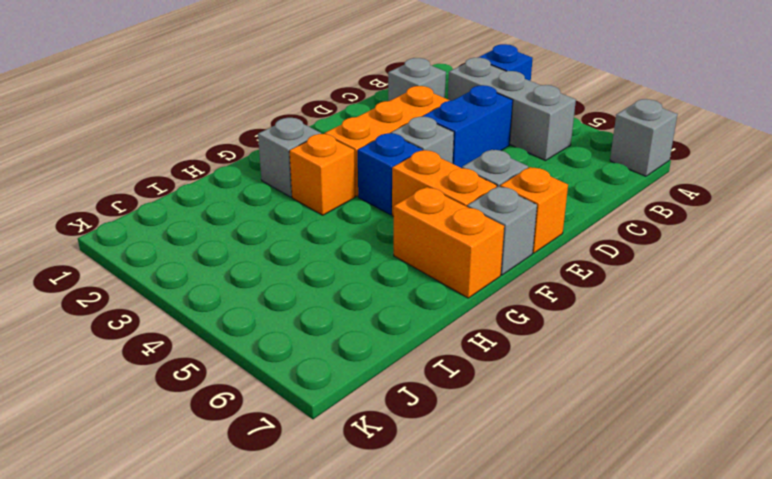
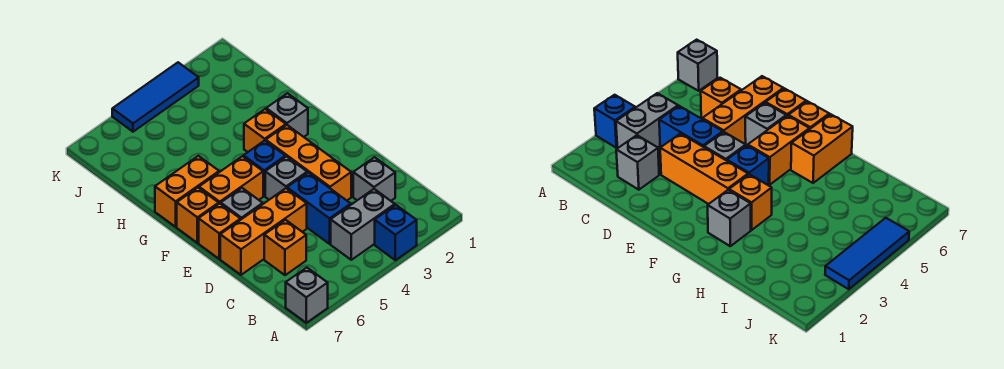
grey 1x3 brick [448,57,576,161] -> grey 1x2 brick [331,189,395,260]
none -> orange 1x1 brick [264,220,306,275]
none -> orange 1x3 brick [220,188,307,275]
grey 1x1 brick [467,186,537,275] -> orange 1x1 brick [177,188,219,243]
none -> blue 1x3 tile [112,62,199,132]

